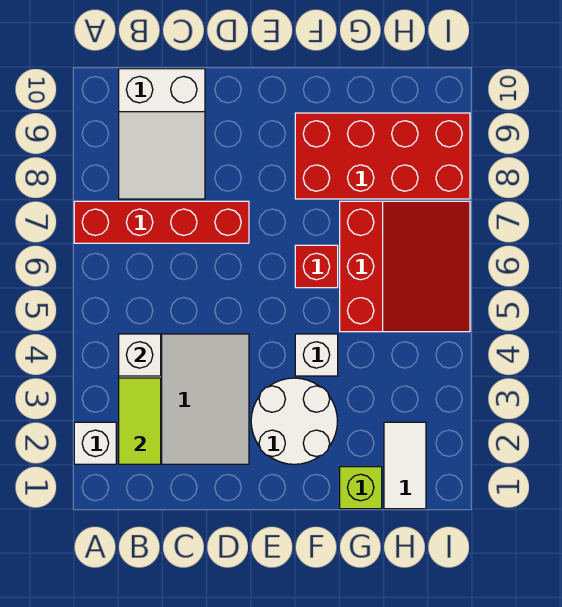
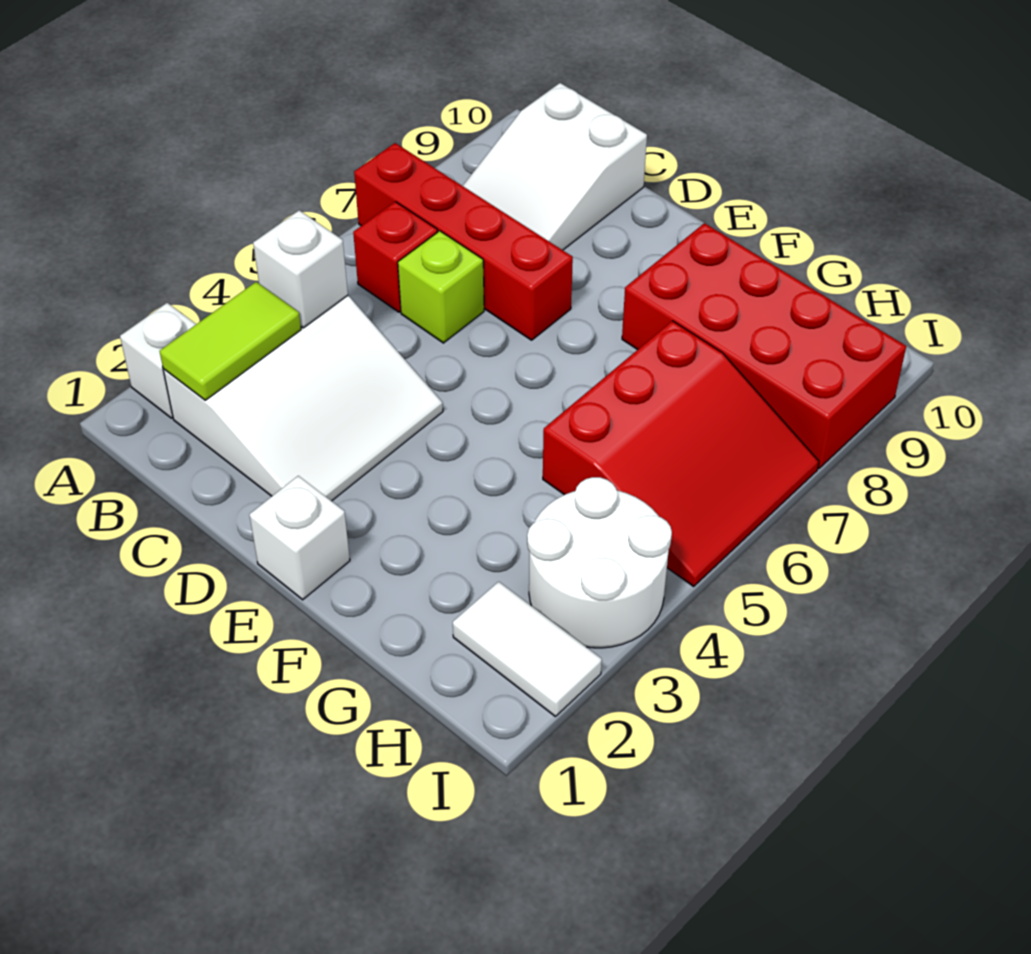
white 2x2 round brick [251,378,337,464] -> white 2x2 round brick moved to [527,477,672,648]
white 1x1 brick [295,334,338,376] -> white 1x1 brick moved to [249,476,350,600]
red 1x1 brick [295,245,338,288] -> red 1x1 brick moved to [353,202,438,312]
lime 1x1 brick [340,467,382,509] -> lime 1x1 brick moved to [398,231,484,343]
white 1x2 tile [384,422,426,509] -> white 1x2 tile turned to [453,582,602,716]

